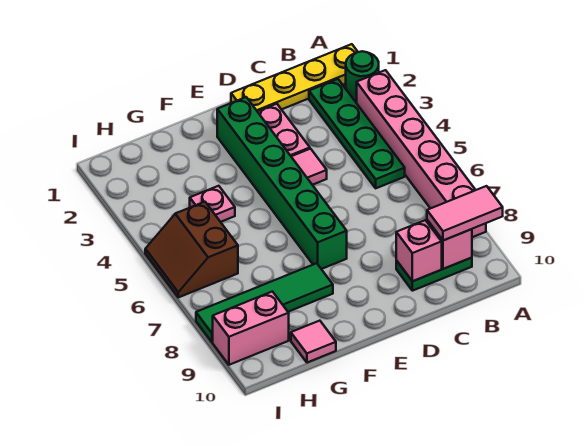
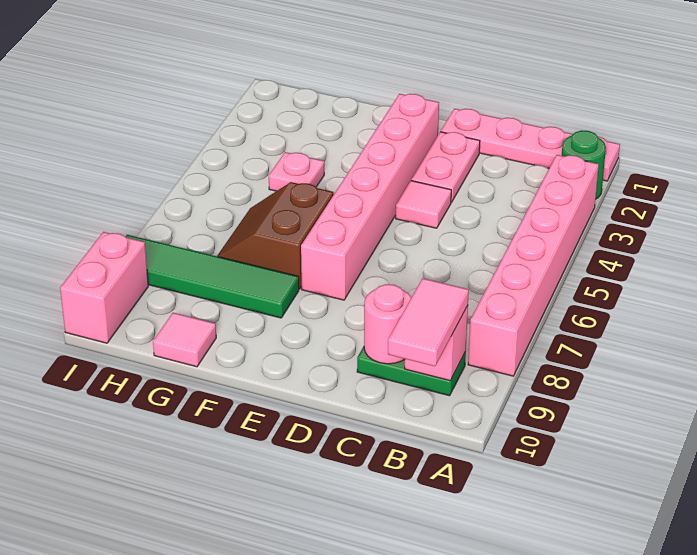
yellow 1x4 plate [231,44,358,111] -> pink 1x4 plate [441,109,620,181]
pink 1x2 tile [427,186,503,241] -> pink 1x2 tile turned to [388,278,469,366]
green 1x4 plate [309,79,405,188] -> none
pink 1x1 brick [396,220,442,281] -> pink 1x1 round brick [364,284,412,364]
green 1x6 brick [217,97,347,269] -> pink 1x6 brick [301,94,439,300]
brown 2x2 slope [145,202,238,297] -> brown 2x2 slope moved to [217,182,333,289]
pink 1x2 brick [213,292,289,365] -> pink 1x2 brick turned to [60,232,148,343]

